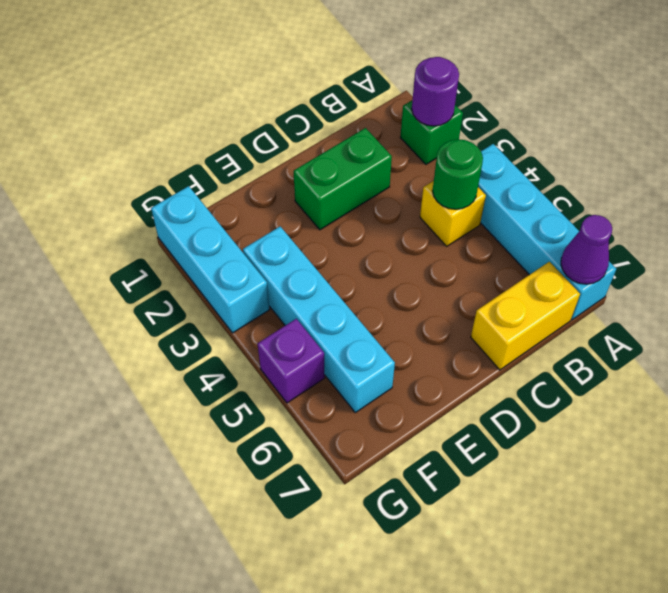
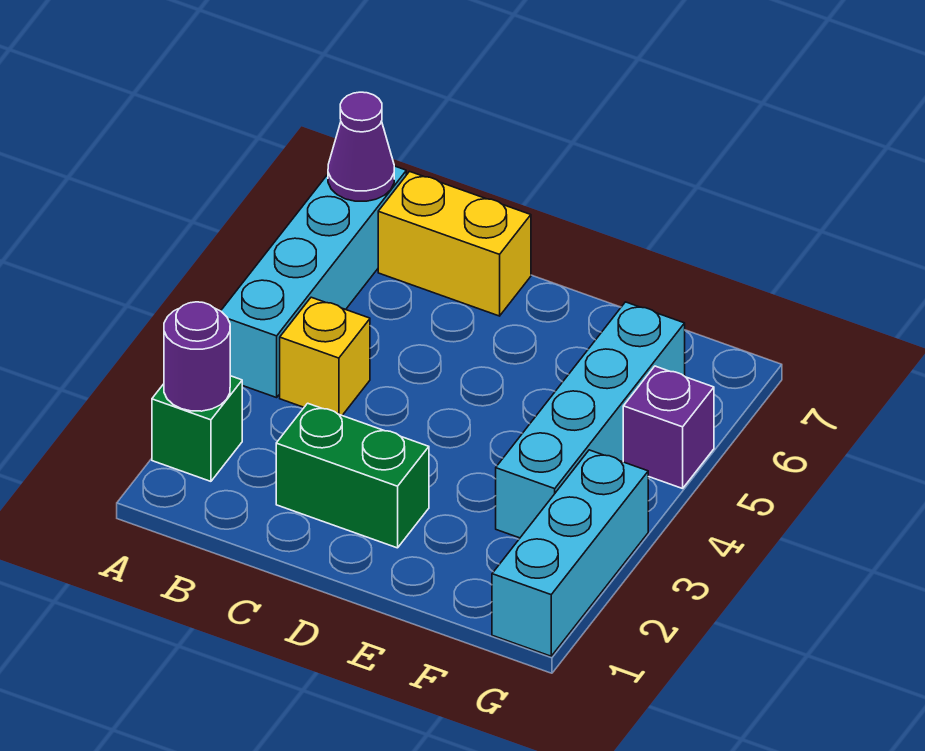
green 1x1 round brick [432,139,483,209] -> none

